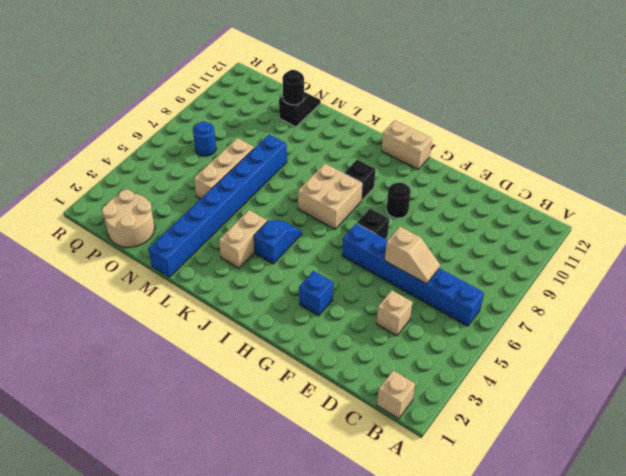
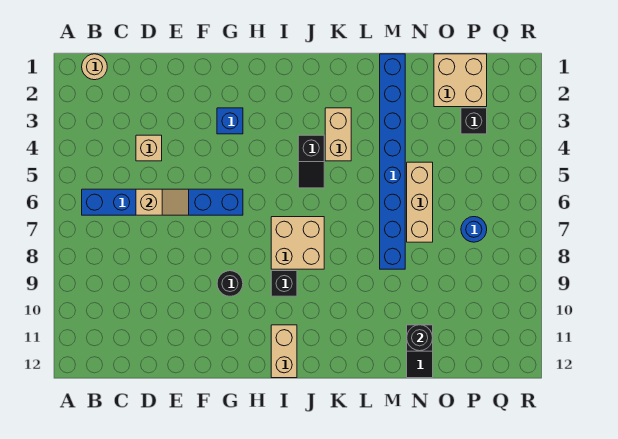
tan 1x1 brick [377,371,415,419] -> tan 1x1 round brick [82,54,107,80]
tan 1x2 slope [385,227,440,284] -> tan 1x2 slope turned to [136,189,189,215]
black 1x1 brick [357,209,389,239] -> black 1x1 brick moved to [461,108,487,134]
tan 1x2 brick [382,120,432,169] -> tan 1x2 brick turned to [271,325,297,378]
blue 1x2 slope [254,220,302,264] -> black 1x2 slope [298,135,324,188]
tan 2x2 round brick [102,189,155,247] -> tan 2x2 brick [434,54,487,107]

